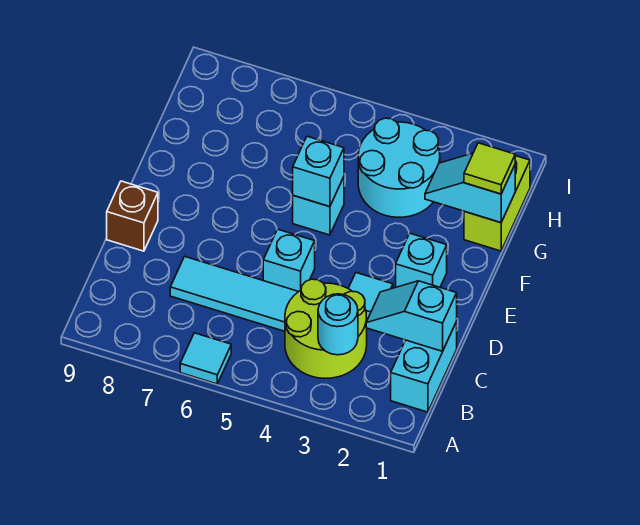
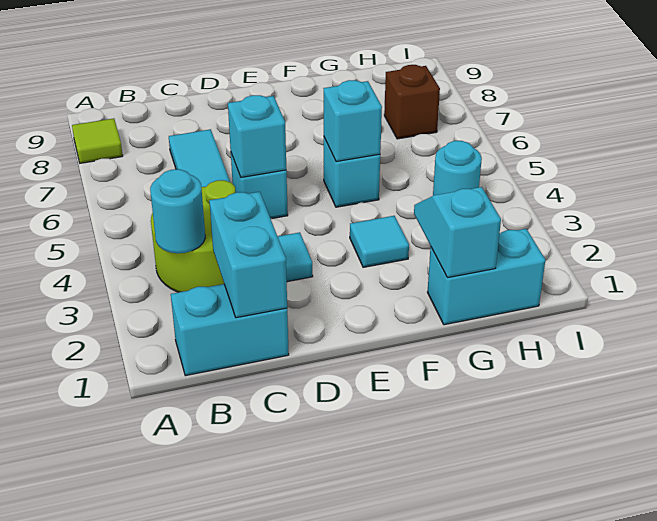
cyan 1x1 tile [180,333,231,384] -> cyan 1x1 tile moved to [350,216,409,267]
cyan 1x2 slope [366,281,457,351] -> cyan 1x2 brick [209,192,287,318]
brown 1x1 brick [107,181,158,251] -> brown 1x1 brick moved to [384,65,440,139]
cyan 1x1 brick [396,234,447,287] -> cyan 1x1 brick moved to [228,95,286,177]
lime 1x2 brick [464,156,530,251] -> cyan 1x2 brick [427,229,545,325]
lime 1x1 tile [464,143,515,194] -> lime 1x1 tile moved to [72,118,123,163]
cyan 2x2 round brick [358,118,440,217] -> cyan 1x1 round brick [433,141,482,196]

